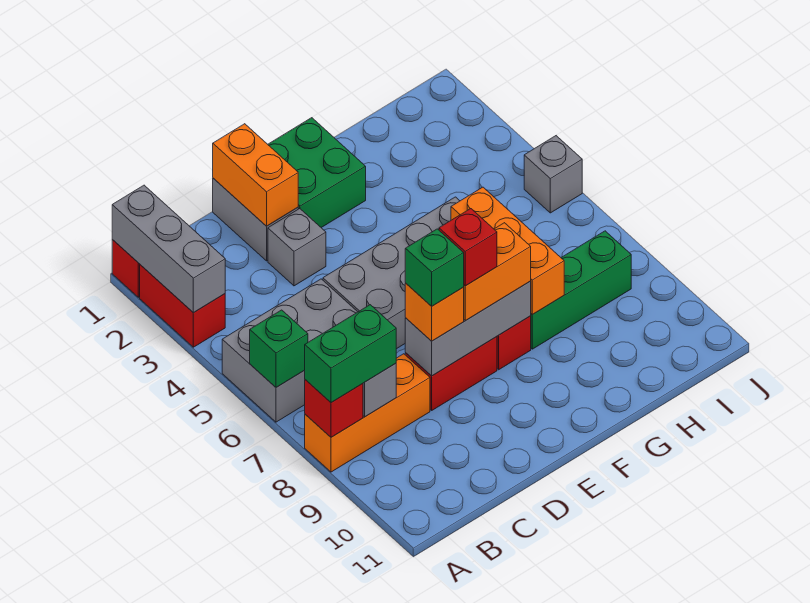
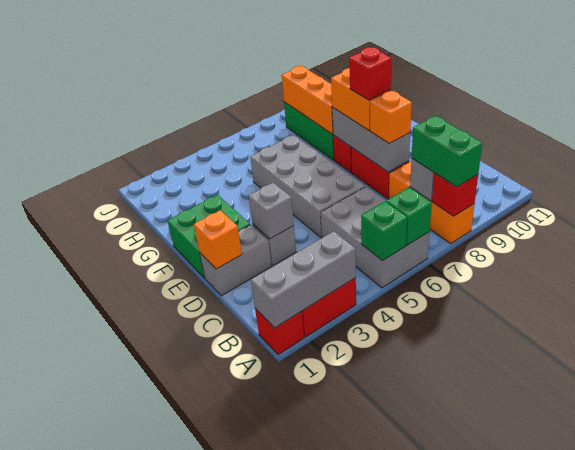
orange 1x2 brick [213,124,298,226] -> orange 1x1 brick [194,210,242,269]
green 1x1 brick [405,229,464,306] -> green 1x1 brick moved to [361,201,407,261]
orange 1x3 brick [451,187,564,315] -> orange 1x3 brick turned to [282,66,333,134]
grey 1x1 brick [524,136,582,213] -> grey 1x1 brick moved to [248,183,294,239]

